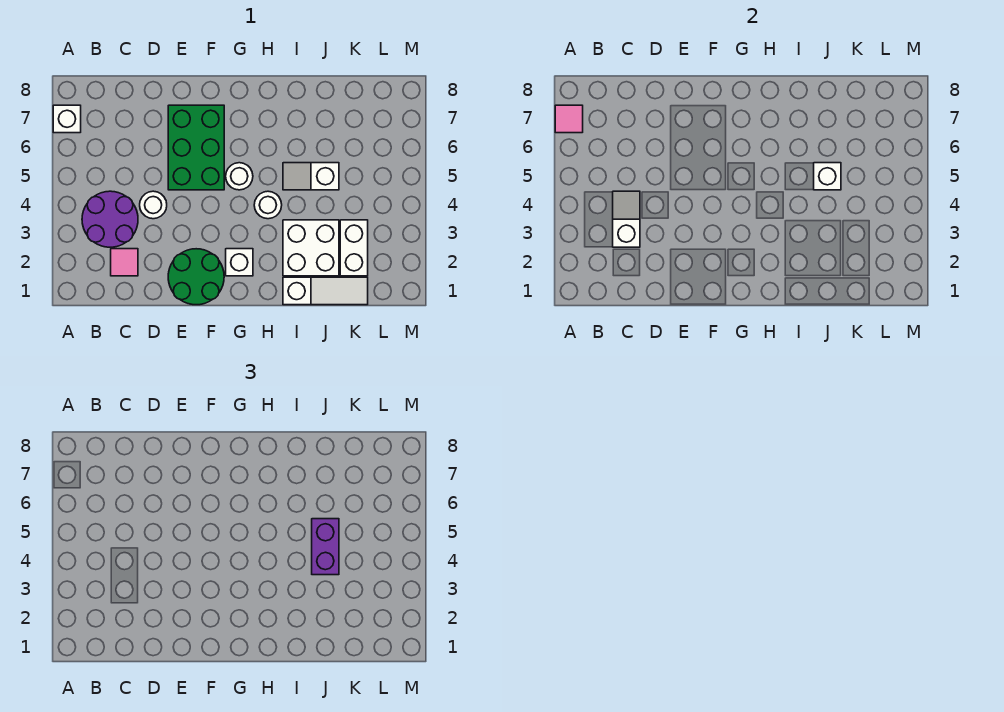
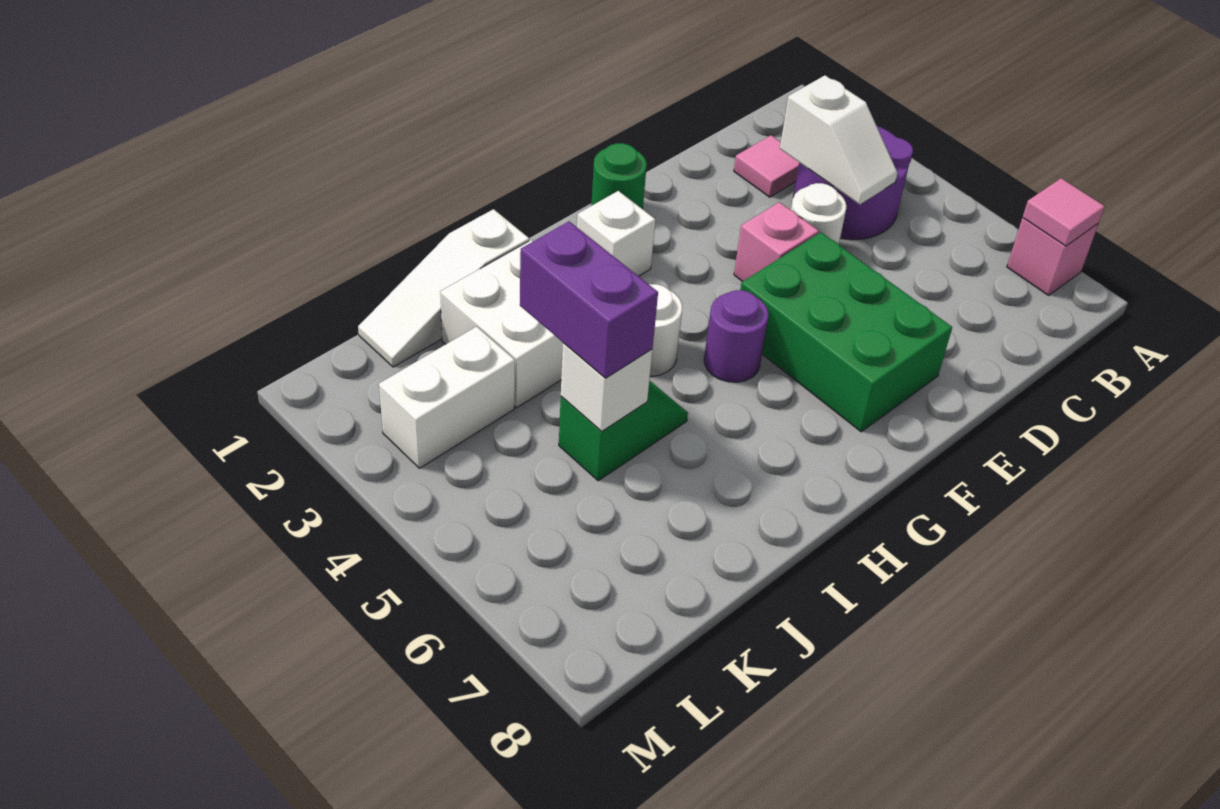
white 1x1 brick [53,105,81,133] -> pink 1x1 brick [1007,218,1098,295]
green 2x2 round brick [168,249,224,305] -> green 1x1 round brick [591,143,647,209]
none -> pink 1x1 brick [734,202,819,282]
white 1x1 round brick [226,163,253,190] -> purple 1x1 round brick [704,290,768,382]
white 1x2 slope [283,163,339,190] -> green 1x2 slope [559,380,688,481]
white 1x2 brick [340,220,368,276] -> white 1x2 brick turned to [379,326,515,468]

